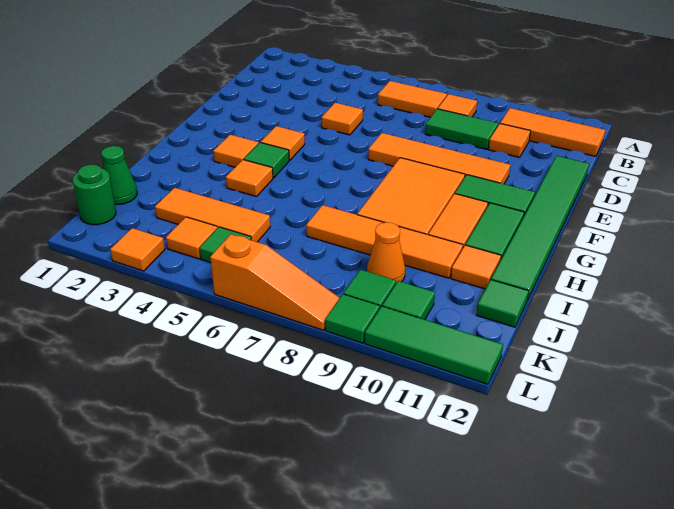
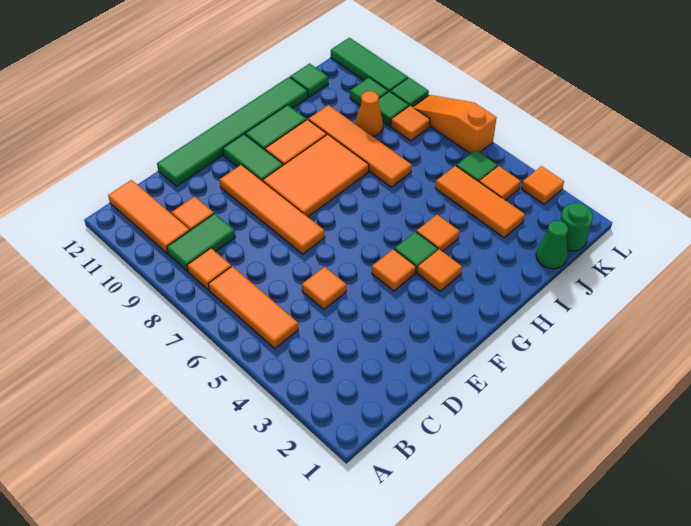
orange 1x2 tile [378,81,447,117] -> orange 1x3 tile [208,266,298,349]
green 1x2 tile [425,109,498,149] -> green 1x2 tile turned to [167,213,235,271]
orange 1x1 tile [451,245,501,289] -> orange 1x1 tile moved to [391,106,430,141]

